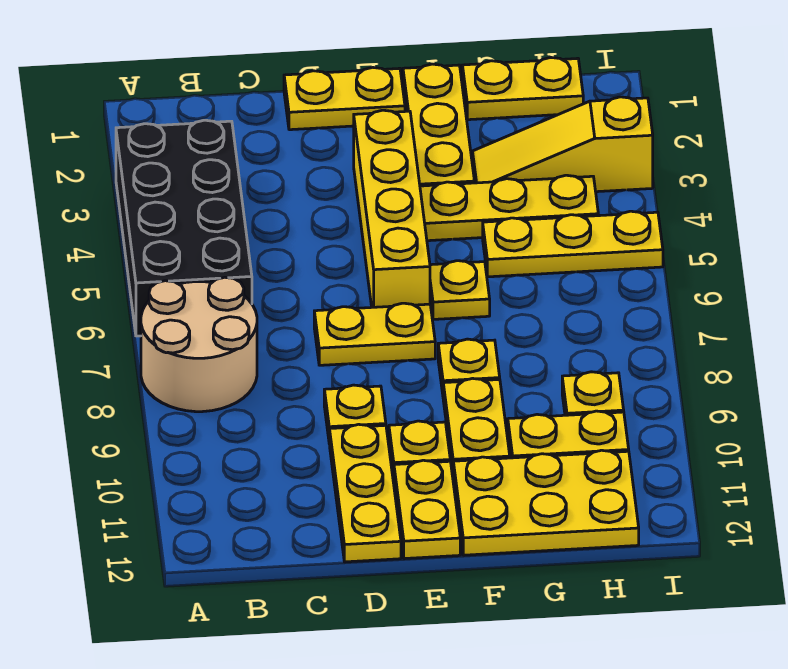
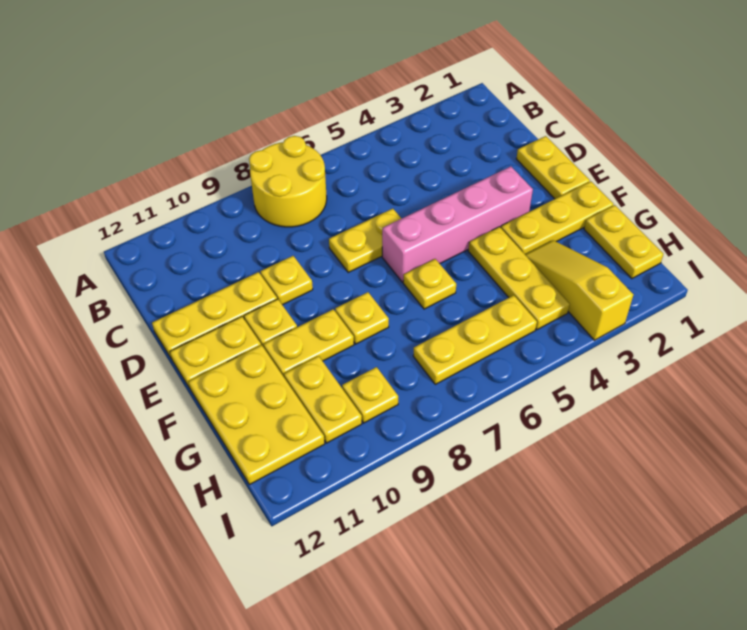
black 2x4 brick [116,120,252,336] -> none
tan 2x2 round brick [141,277,257,412] -> yellow 2x2 round brick [249,136,327,227]
yellow 1x2 plate [314,303,435,365] -> yellow 1x2 plate turned to [329,209,401,272]
yellow 1x4 brick [354,110,430,307] -> pink 1x4 brick [382,166,533,282]
yellow 1x3 plate [483,211,663,277] -> yellow 1x3 plate turned to [413,295,537,384]

